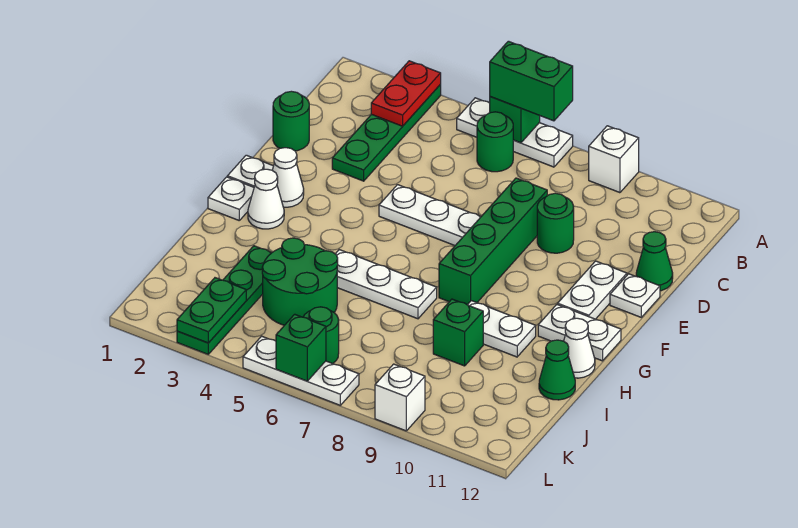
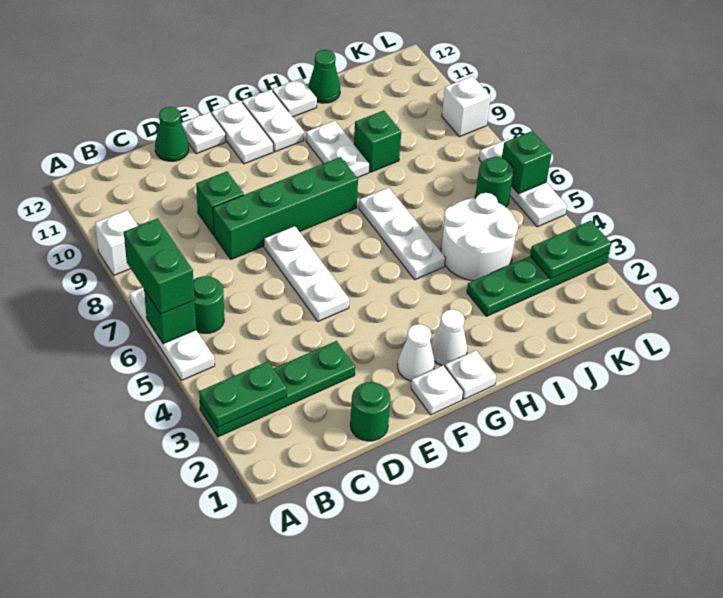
red 1x2 plate [371,61,441,126] -> green 1x2 plate [199,361,287,428]
green 1x1 round brick [537,193,574,253] -> green 1x1 brick [196,171,244,235]
white 1x2 plate [558,261,627,319] -> white 1x2 plate turned to [212,101,273,164]
white 1x1 cone [564,318,595,378] -> white 1x1 plate [273,79,317,117]
green 2x2 round brick [262,238,338,325] -> white 2x2 round brick [441,193,518,281]

